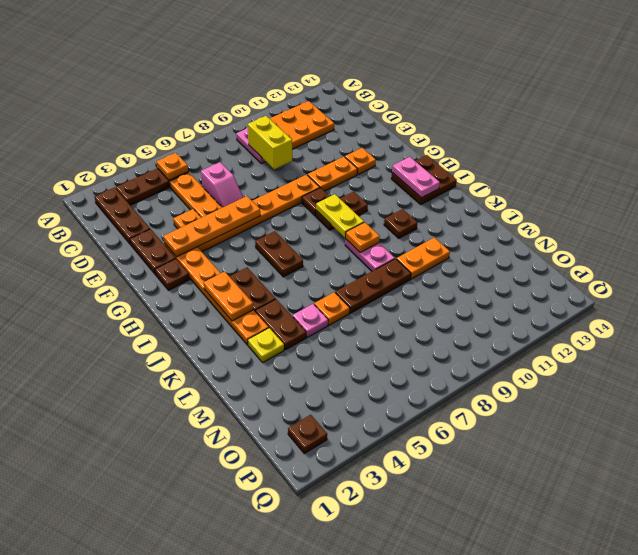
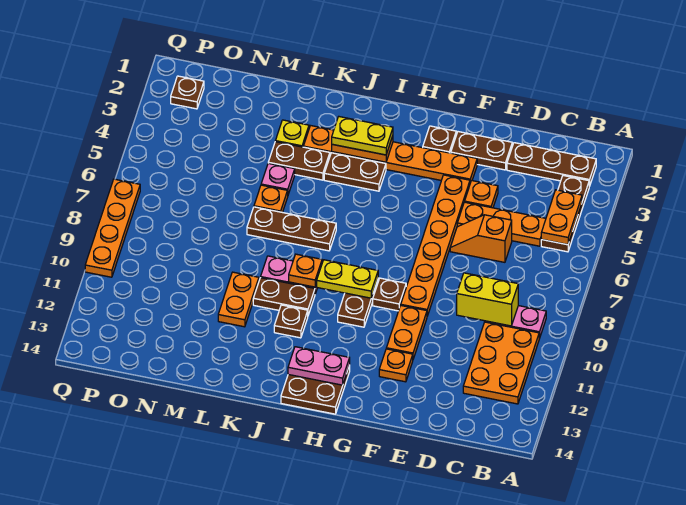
orange 1x1 plate [157,153,188,180] -> orange 1x2 plate [541,190,582,245]
pink 1x2 slope [201,162,243,208] -> orange 1x2 slope [450,215,512,262]
orange 1x4 plate [163,196,260,257] -> orange 1x4 plate moved to [85,179,140,277]
brown 1x2 plate [255,231,303,277] -> brown 1x2 plate moved to [253,278,315,315]
none -> yellow 1x2 plate [332,117,393,155]
brown 1x3 plate [335,259,411,313] -> brown 1x3 plate turned to [247,207,336,251]

